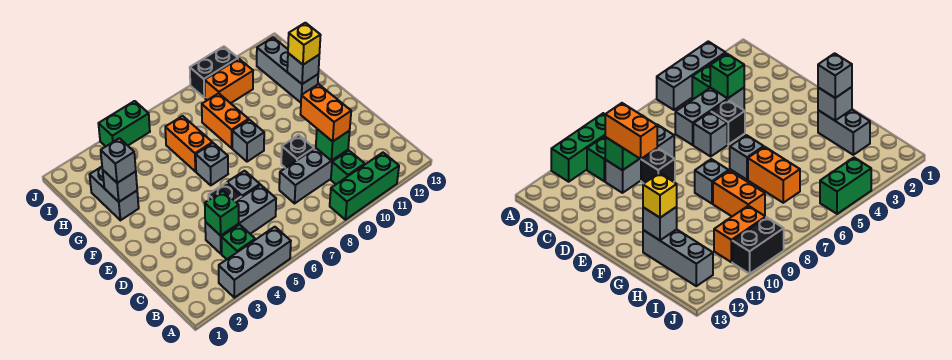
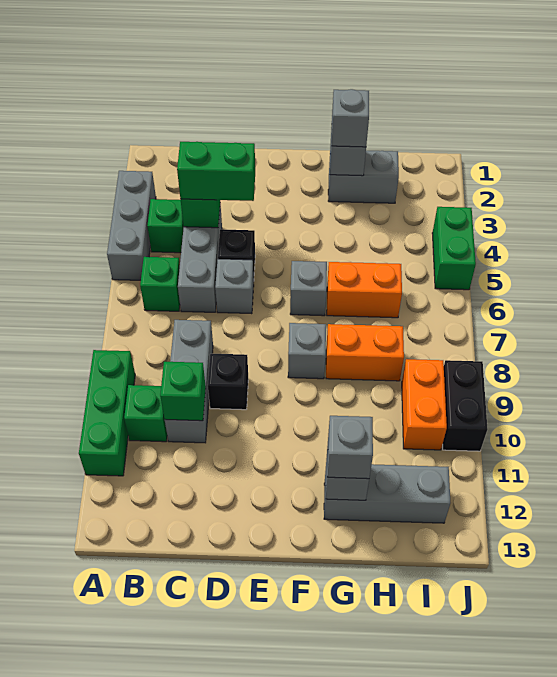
none -> green 1x1 brick [140,257,180,311]
none -> green 1x2 brick [177,142,255,201]
orange 1x2 brick [300,84,351,142] -> none
yellow 1x1 brick [288,23,321,65] -> grey 1x1 brick [327,416,373,479]

